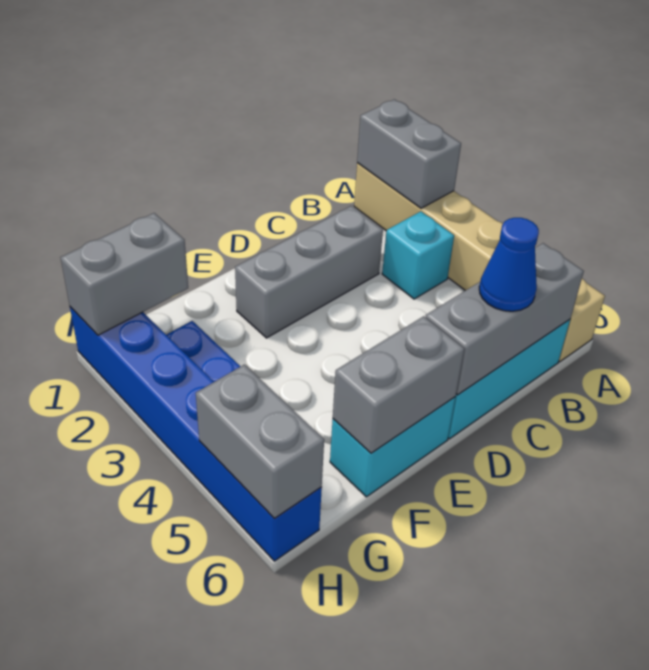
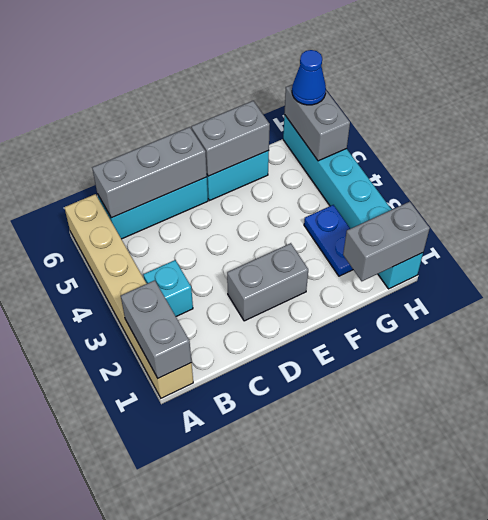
grey 1x3 brick [235,206,383,338] -> grey 1x2 brick [227,243,308,321]
blue 1x1 cone [479,218,539,311] -> blue 1x1 cone moved to [292,50,326,105]
blue 1x6 brick [70,307,322,561] -> cyan 1x6 brick [283,115,423,289]

